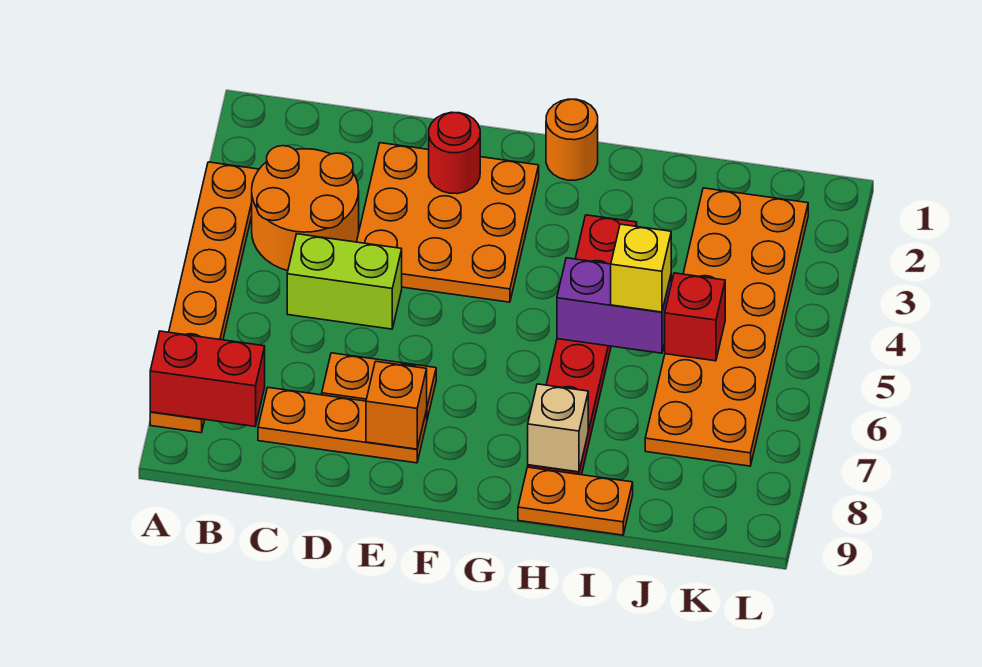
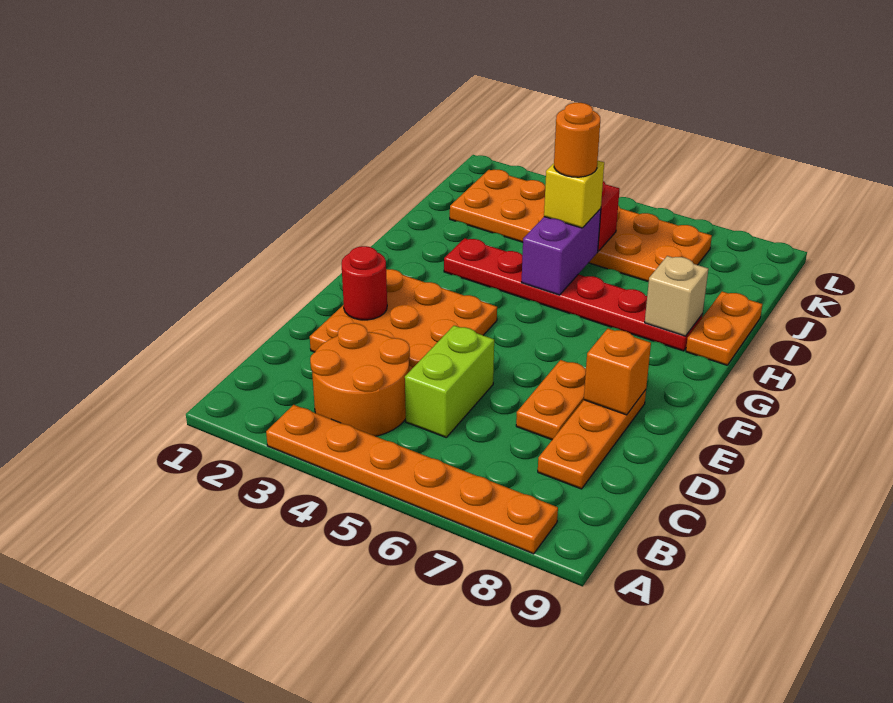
red 1x2 brick [150,331,265,426] -> none
orange 1x1 round brick [546,99,598,180] -> orange 1x1 round brick moved to [554,103,600,177]

